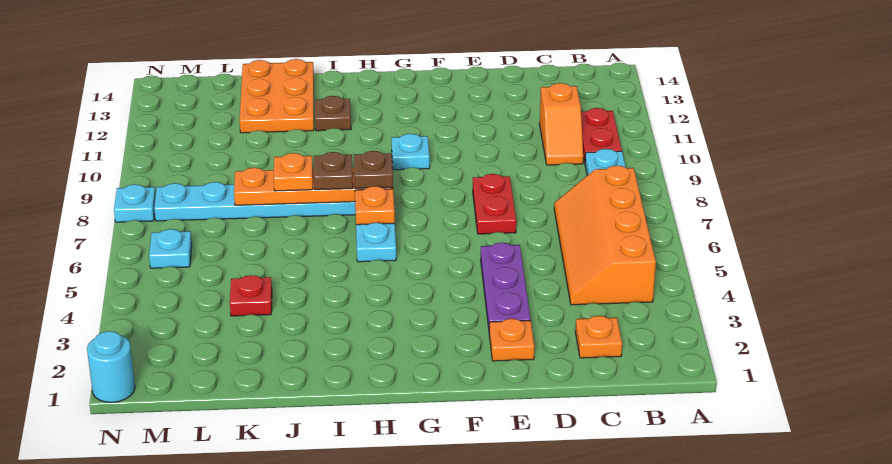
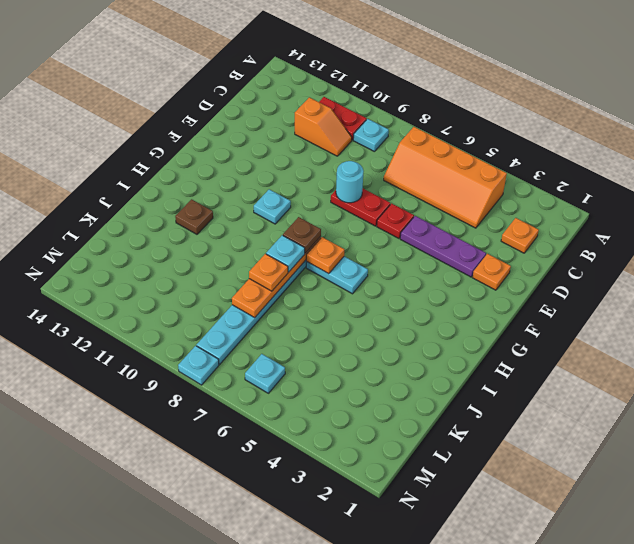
brown 1x1 plate [314,152,353,190] -> cyan 1x1 plate [266,235,305,272]
orange 2x3 plate [240,59,314,133] -> none
red 1x1 plate [230,275,272,316] -> red 1x1 plate moved to [377,203,414,238]
cyan 1x1 round brick [87,331,135,402] -> cyan 1x1 round brick moved to [336,161,364,203]

